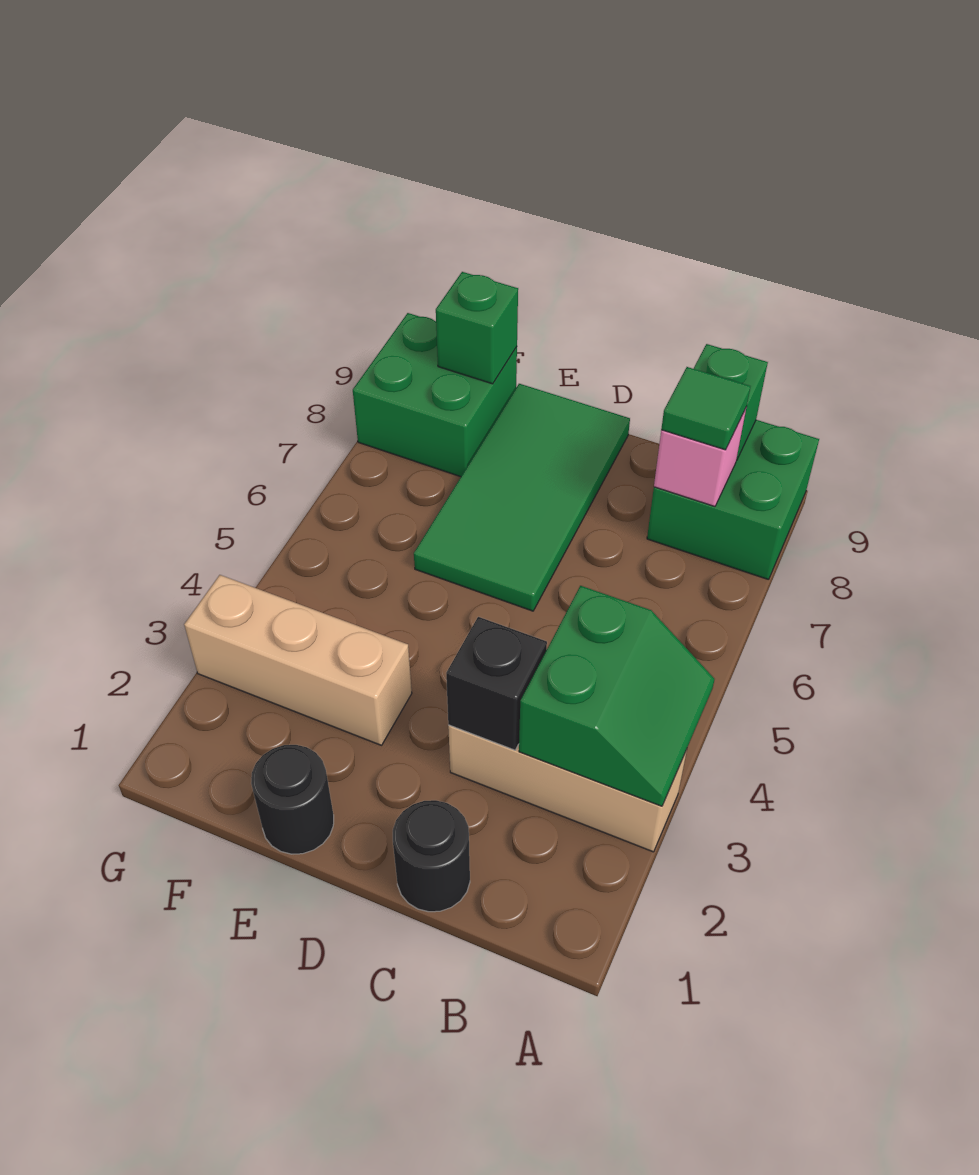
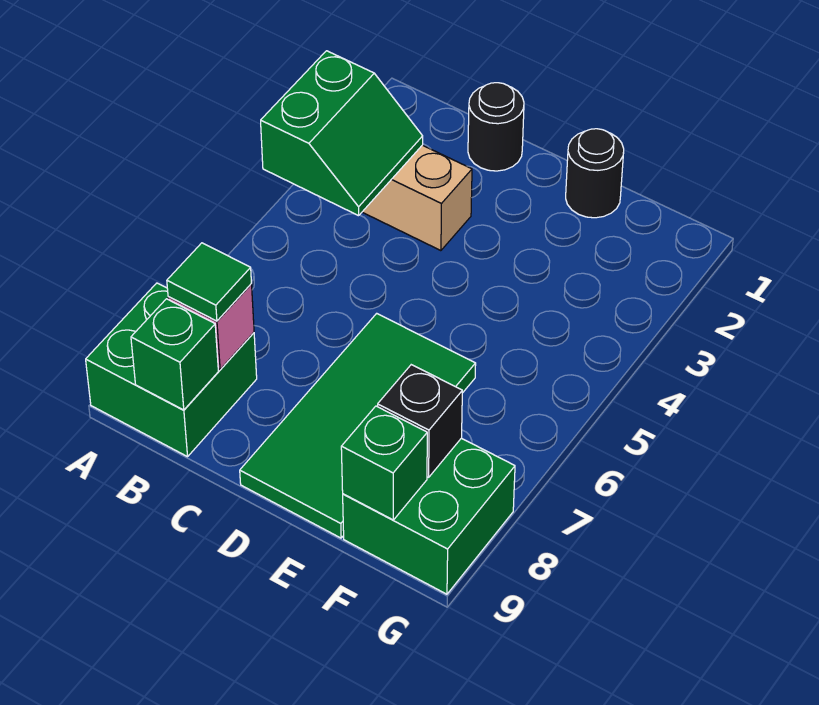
green 2x2 slope [519,586,714,806] -> green 2x2 slope turned to [261,51,423,216]
black 1x1 brick [446,617,547,750] -> black 1x1 brick moved to [378,365,462,477]
tan 1x3 brick [184,575,412,745] -> none

